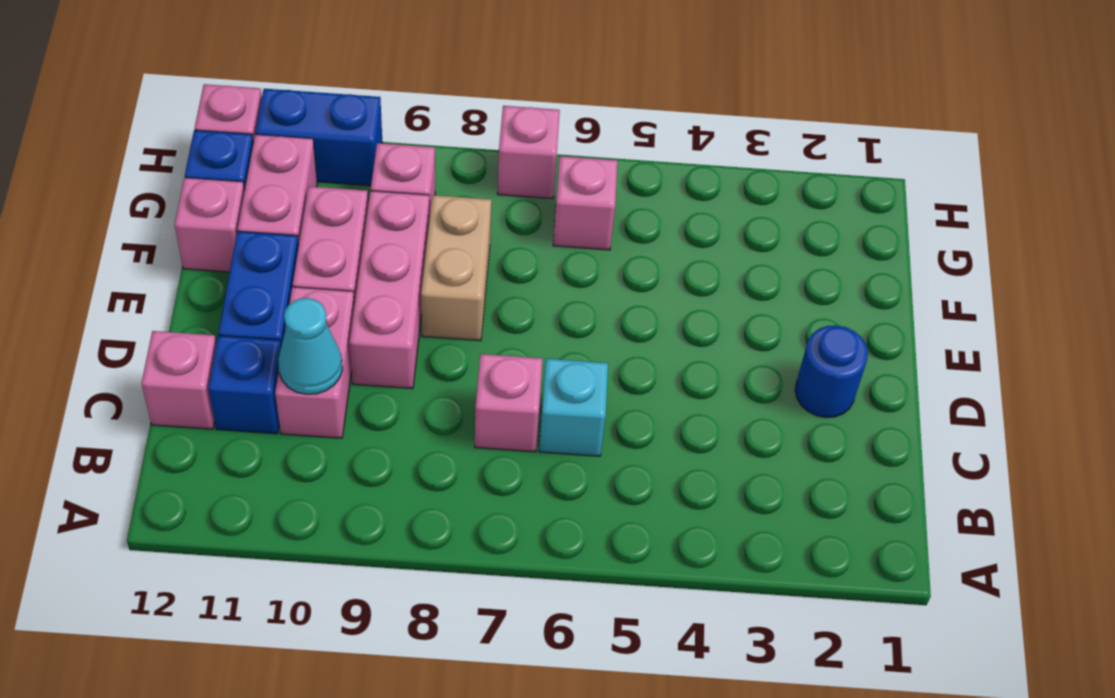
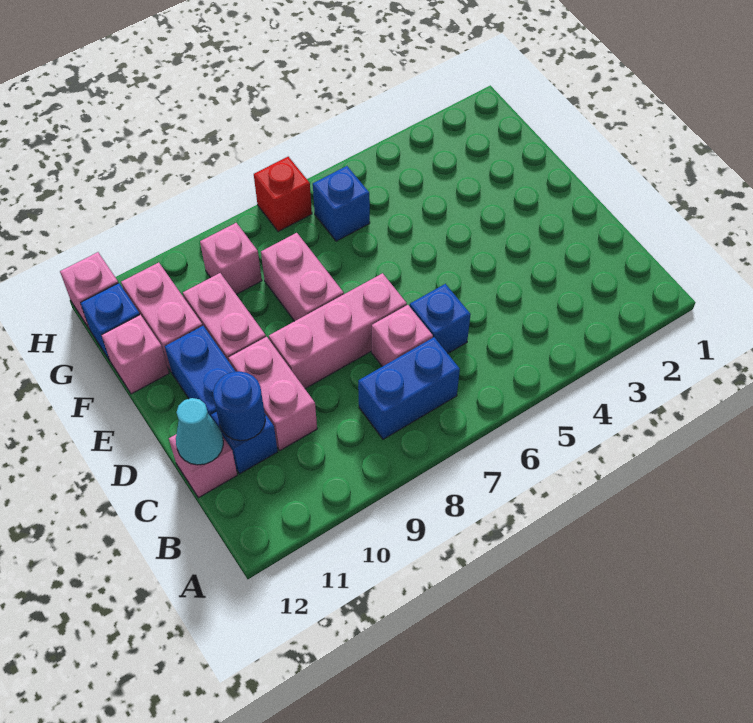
cyan 1x1 brick [539,359,608,456] -> blue 1x1 brick [410,284,471,353]
cyan 1x1 cone [278,298,342,394] -> cyan 1x1 cone moved to [176,398,223,465]
blue 1x1 round brick [795,325,868,418] -> blue 1x1 round brick moved to [213,371,265,441]
pink 1x3 brick [350,191,430,389] -> pink 1x3 brick turned to [269,273,407,389]
tan 1x2 brick [421,195,491,341] -> pink 1x2 brick [261,233,344,321]
pink 1x1 brick [553,156,617,250] -> blue 1x1 brick [313,166,370,241]
pink 1x1 brick [497,106,560,199] -> red 1x1 brick [254,157,312,232]
blue 1x2 brick [256,89,382,186] -> blue 1x2 brick moved to [358,337,460,439]

